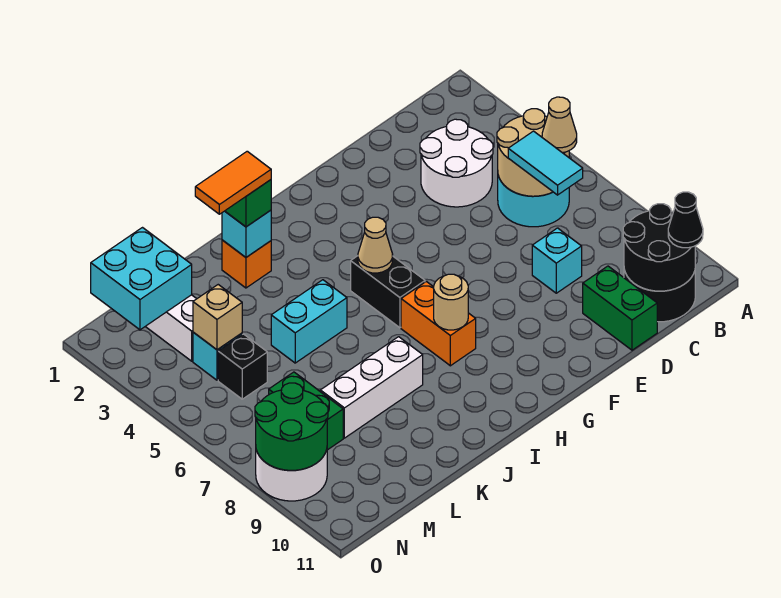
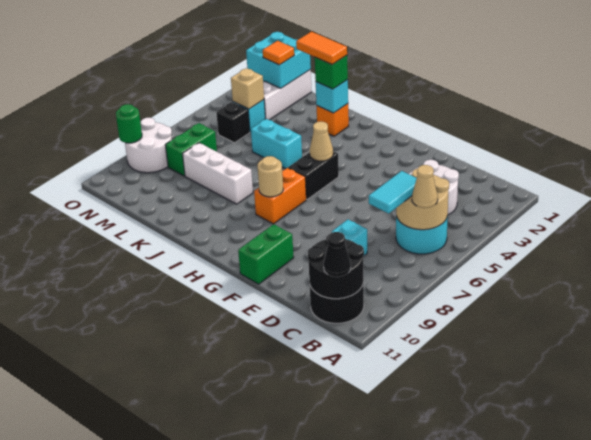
green 1x2 brick [583,266,657,350] -> green 1x2 brick moved to [238,224,294,284]
none -> orange 1x1 tile [263,41,294,65]
green 2x2 round brick [255,383,328,470] -> green 1x1 round brick [116,104,142,143]

